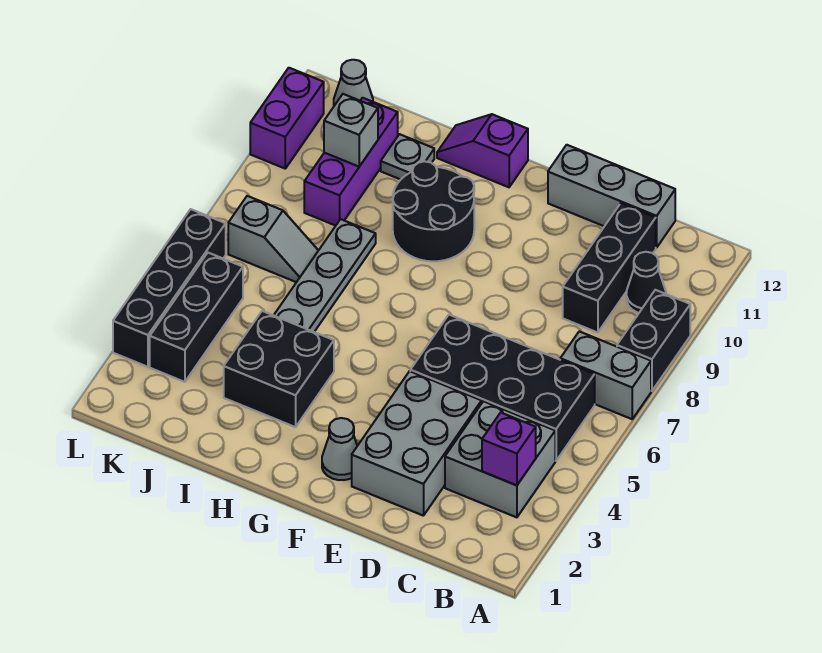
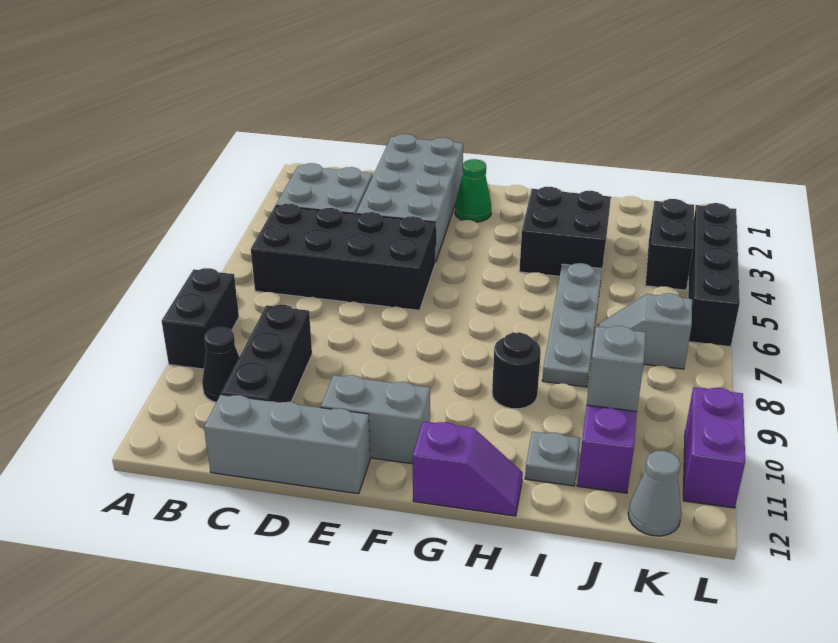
grey 1x2 brick [560,331,651,419] -> grey 1x2 brick moved to [321,375,430,464]
purple 1x1 brick [482,413,536,485] -> none
grey 2x3 brick [352,371,482,516] -> grey 2x4 brick [356,134,463,262]
grey 1x1 cone [322,418,357,480] -> green 1x1 cone [455,159,491,222]
black 2x2 round brick [393,161,474,261] -> black 1x1 round brick [492,332,541,409]
black 1x3 brick [150,253,243,382] -> black 1x2 brick [645,199,694,290]

